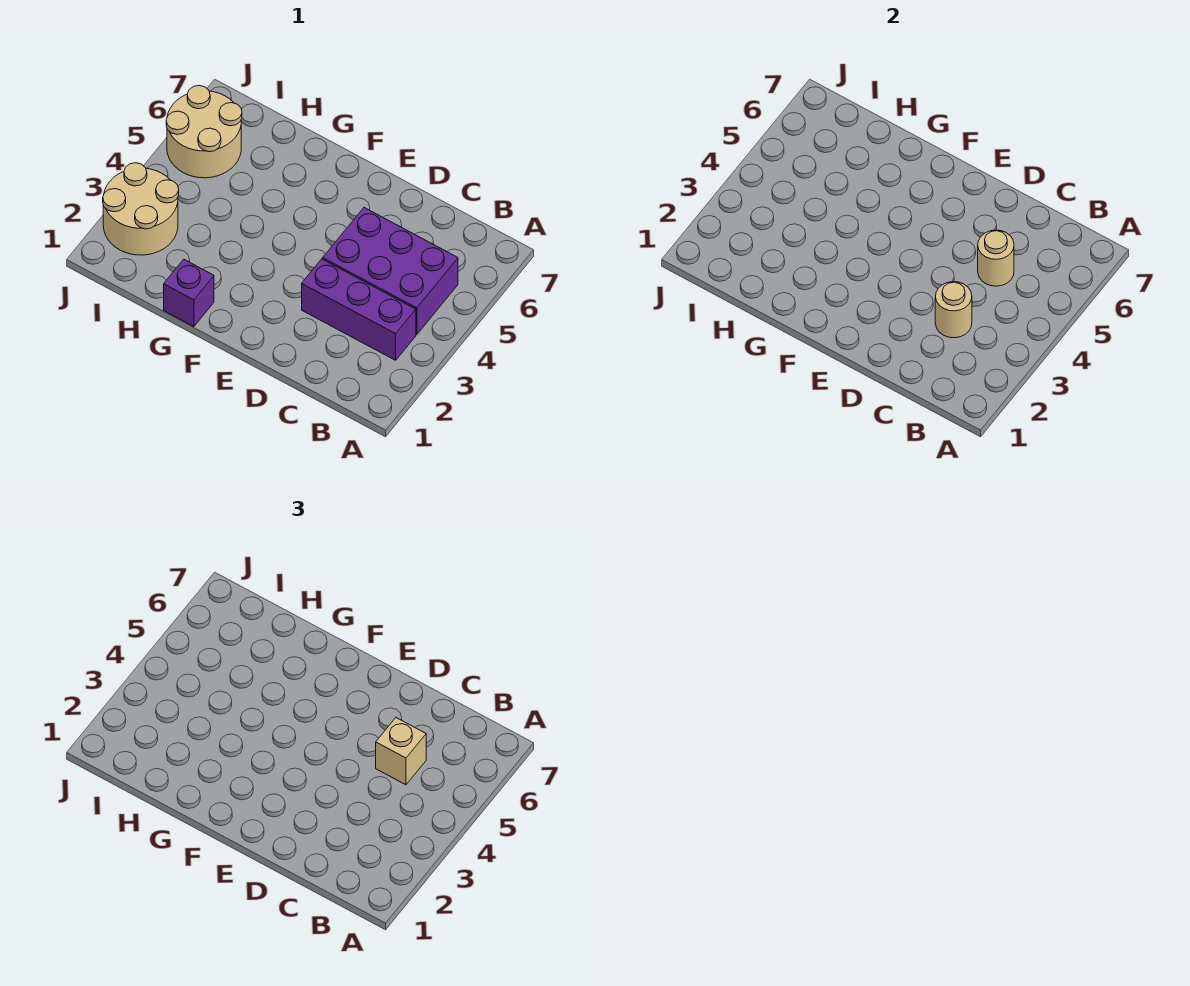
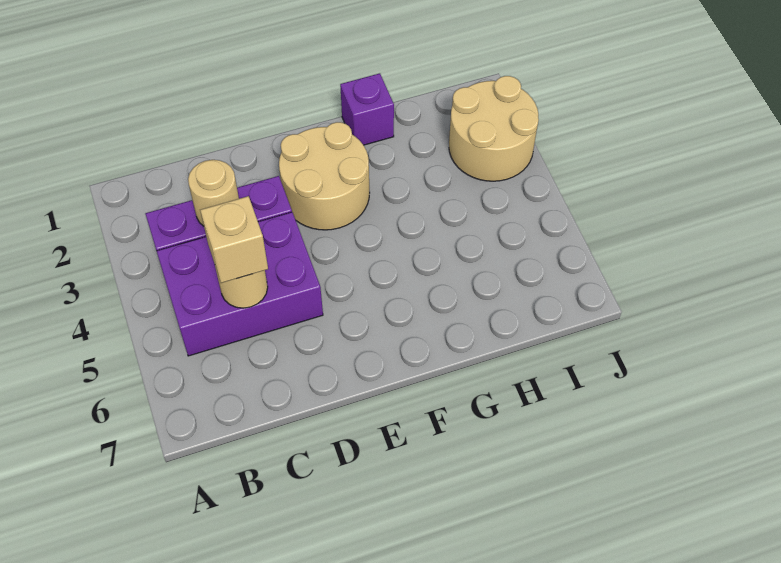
tan 2x2 round brick [166,86,242,178] -> tan 2x2 round brick moved to [279,122,370,230]

